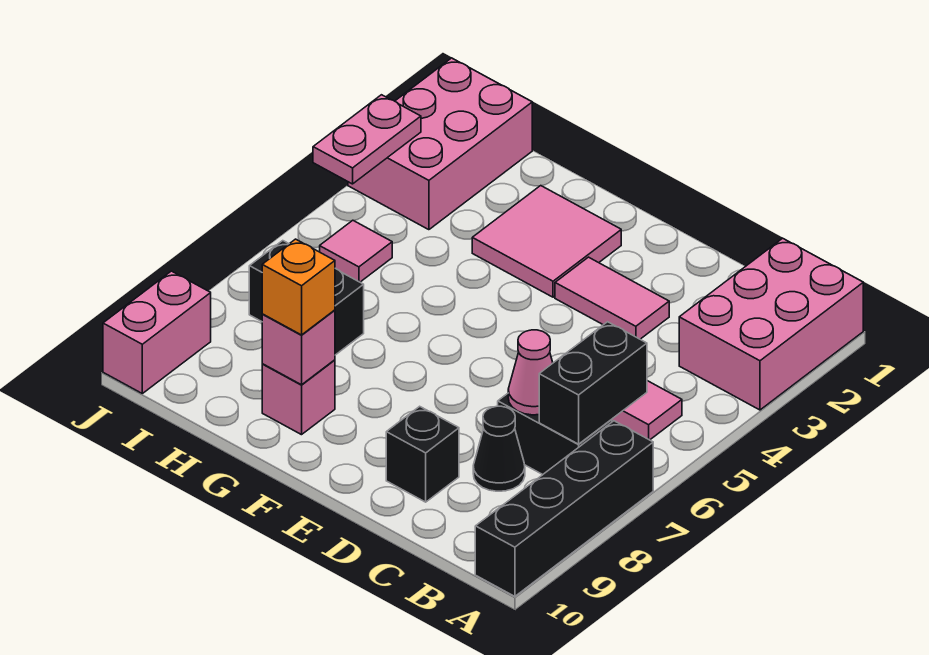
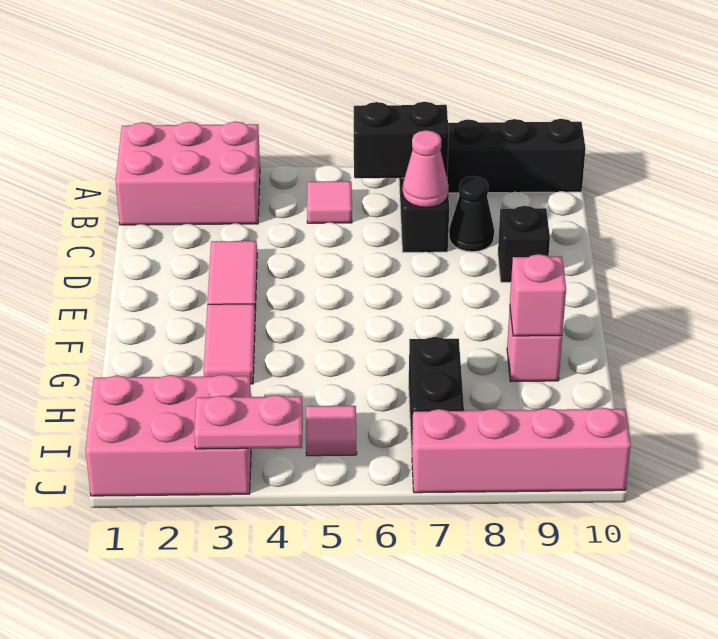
pink 2x2 tile [472,186,621,297] -> pink 1x2 tile [204,304,255,384]
orange 1x1 brick [262,239,335,335] -> none
pink 1x2 brick [103,271,211,393] -> pink 1x4 brick [412,408,631,493]

